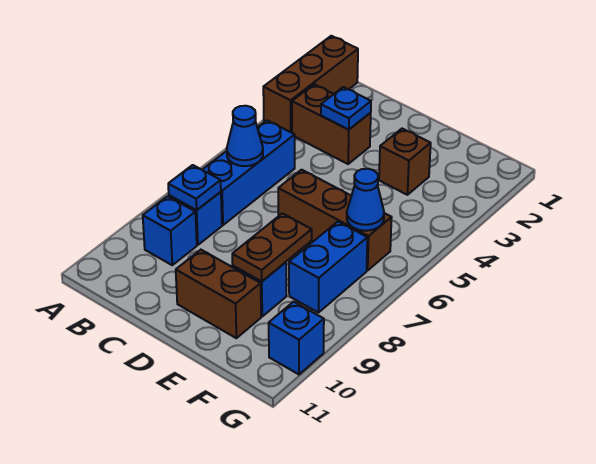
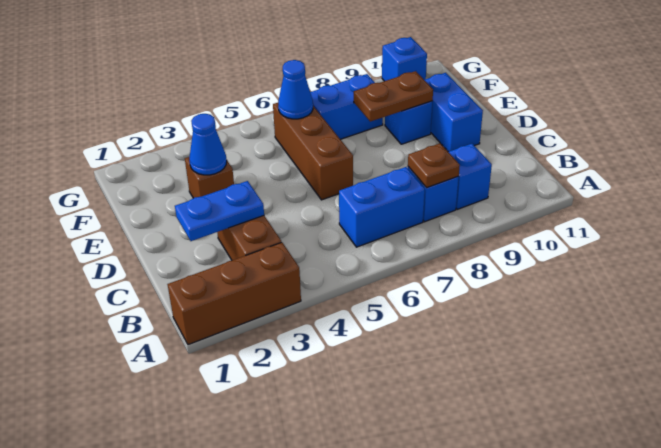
blue 1x3 brick [202,120,295,225] -> blue 1x2 brick [339,167,425,247]
blue 1x1 cone [227,106,263,166] -> blue 1x1 cone moved to [189,114,227,175]
blue 1x1 plate [168,165,221,210] -> brown 1x1 plate [408,143,460,188]
blue 1x1 plate [321,87,371,130] -> blue 1x2 plate [175,181,264,241]
brown 1x2 brick [176,250,261,338] -> blue 1x2 brick [425,73,483,152]

